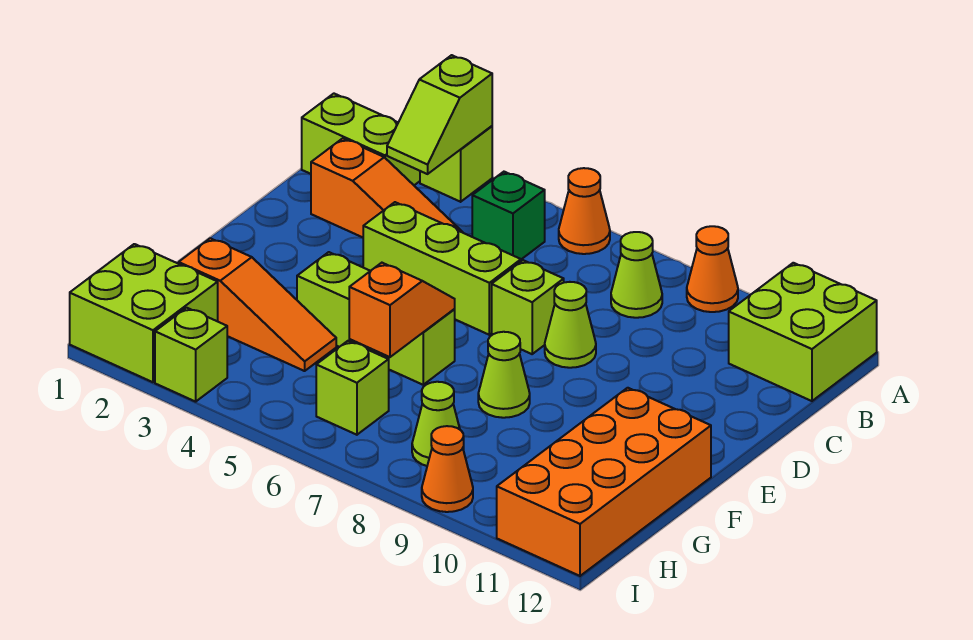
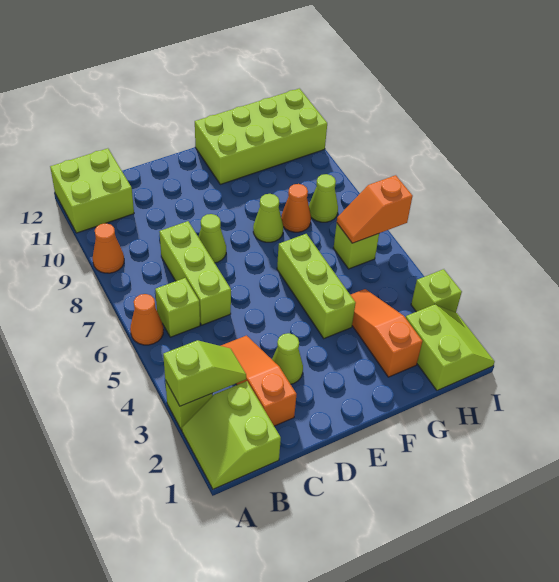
green 1x1 brick [472,172,545,259] -> none
lime 1x1 cone [611,232,662,318] -> lime 1x1 cone moved to [272,333,303,384]
lime 1x3 brick [363,202,521,335] -> lime 1x3 brick moved to [159,221,231,325]
lime 1x1 brick [492,260,564,354] -> lime 1x1 brick moved to [155,278,200,337]
orange 1x2 slope [349,263,455,357] -> orange 1x2 slope moved to [337,175,413,243]
orange 2x4 brick [497,388,711,576] -> lime 2x4 brick [195,88,327,184]
lime 2x2 brick [70,244,218,382] -> lime 2x2 slope [406,304,495,390]
orange 1x1 cone [422,426,473,512] -> orange 1x1 cone moved to [281,184,311,232]

